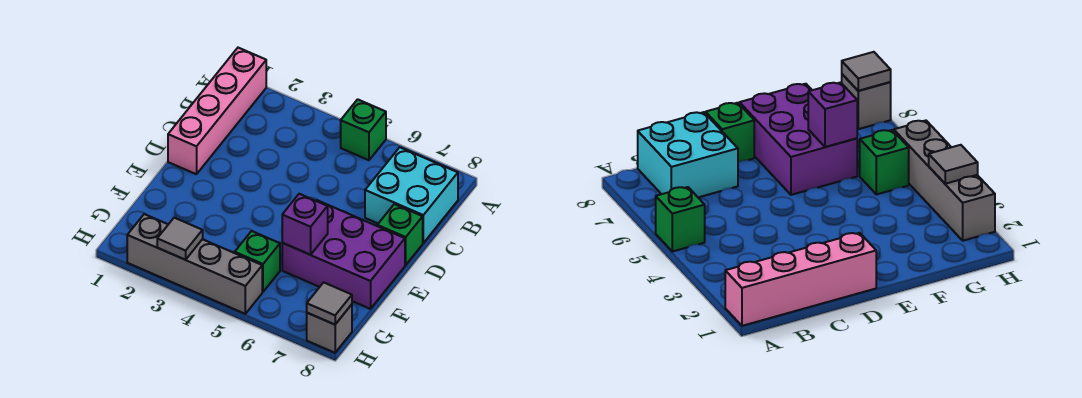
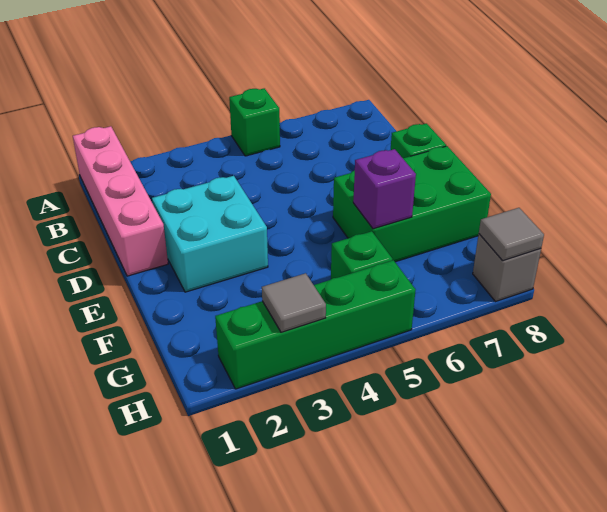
cyan 2x2 brick [365,147,458,243] -> cyan 2x2 brick moved to [152,176,268,292]
purple 2x3 brick [282,200,405,309] -> green 2x3 brick [333,146,491,262]
grey 1x4 brick [127,214,262,314] -> green 1x4 brick [215,260,415,389]

